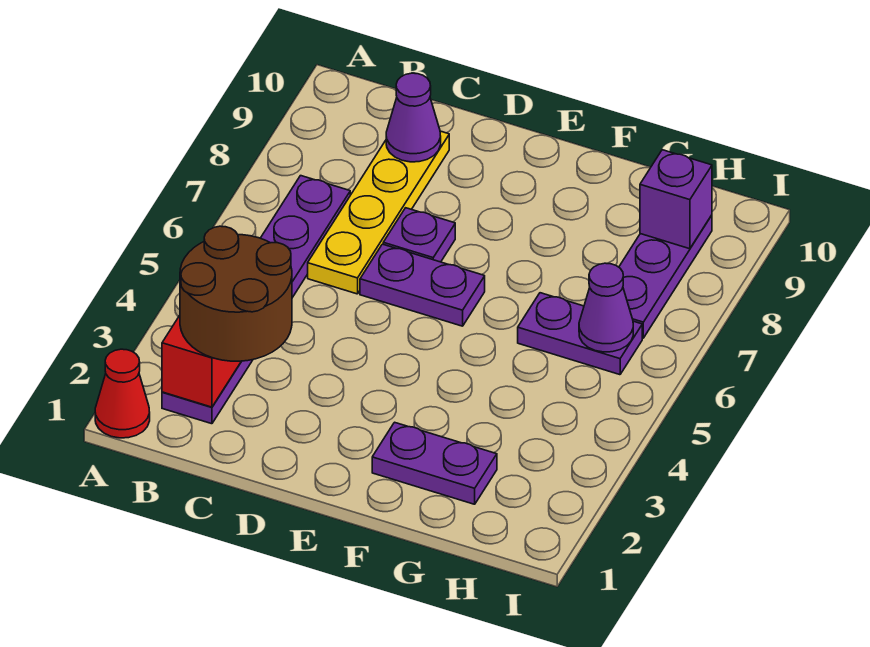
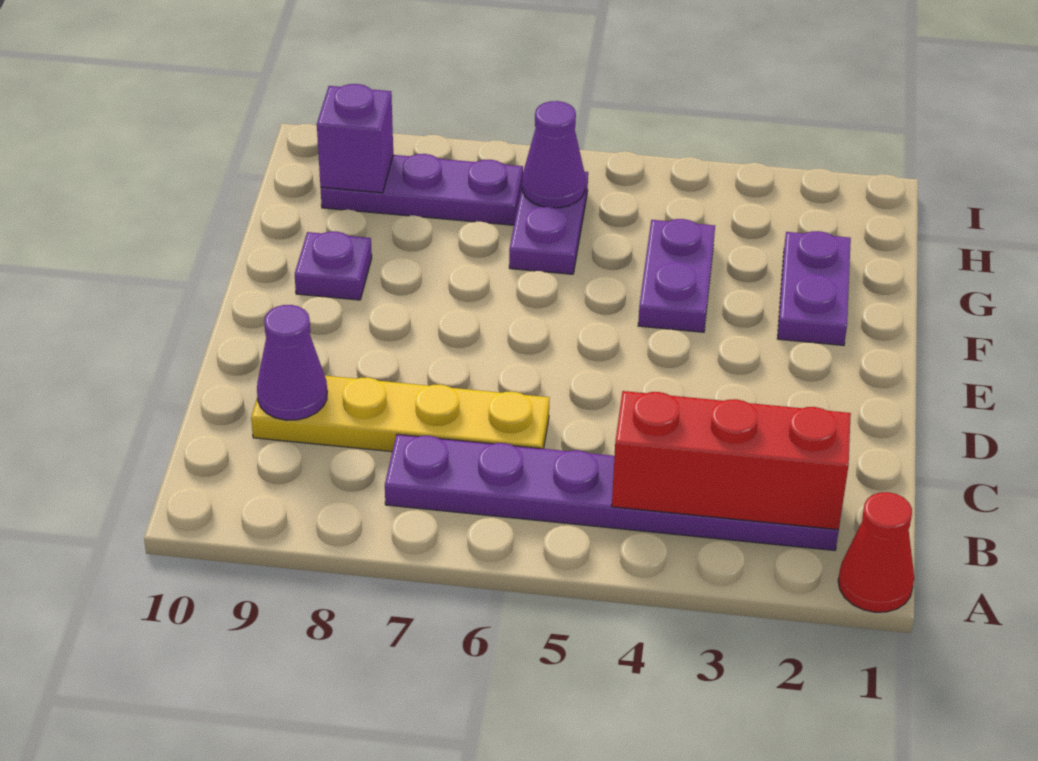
brown 2x2 round brick [180,226,292,361] -> none
purple 1x2 plate [360,244,485,326] -> purple 1x2 plate moved to [638,219,715,332]
purple 1x1 plate [383,208,455,262] -> purple 1x1 plate moved to [295,231,372,300]

